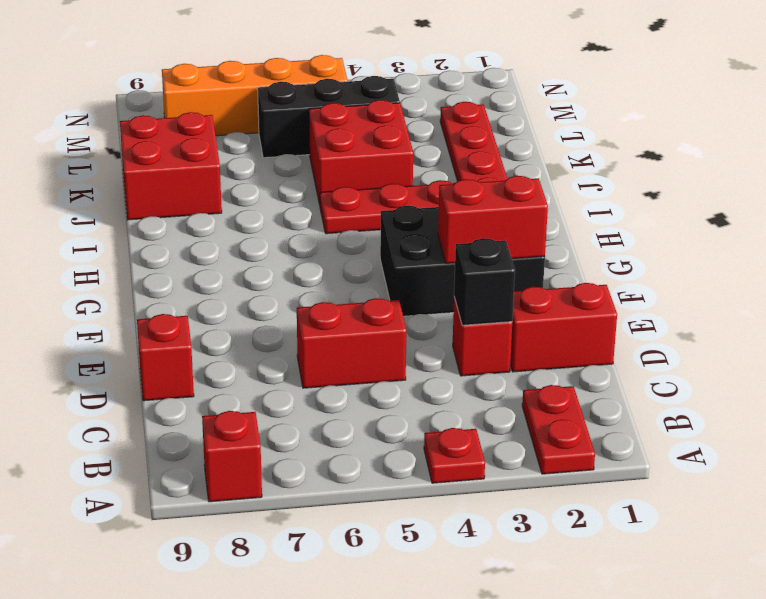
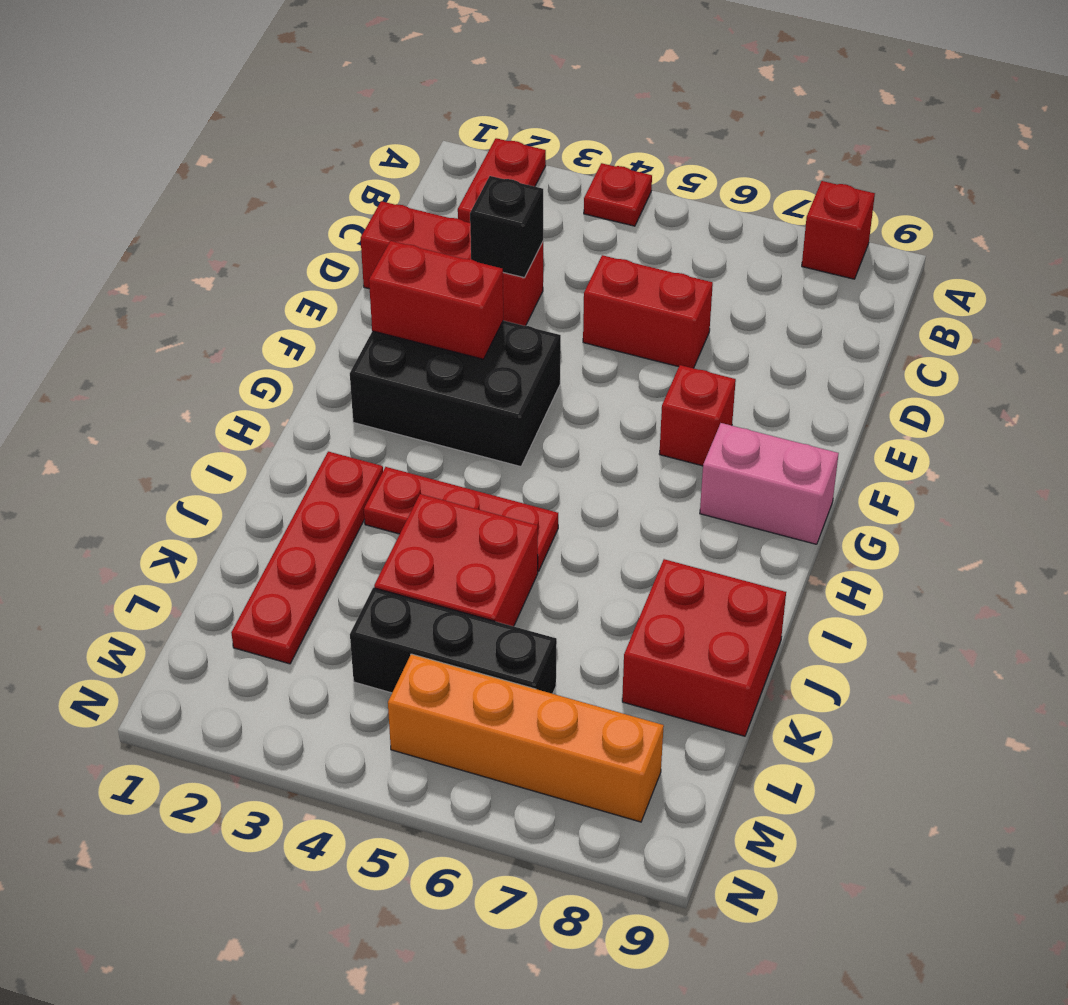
red 1x1 brick [137,314,194,401] -> red 1x1 brick moved to [659,365,736,466]
none -> pink 1x2 brick [700,423,839,544]

